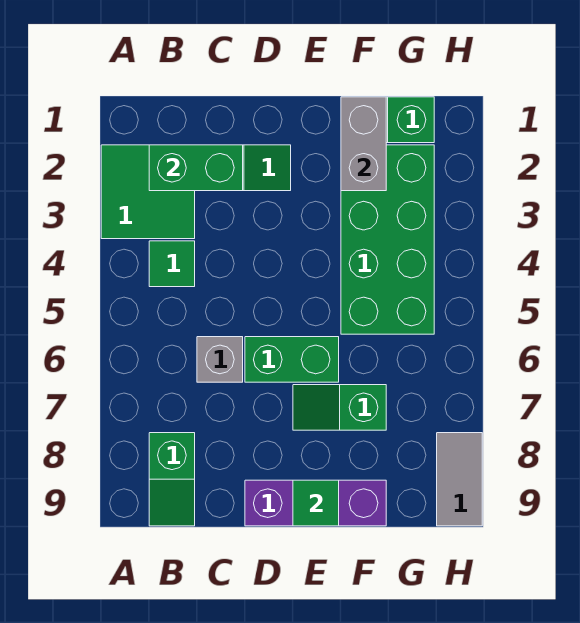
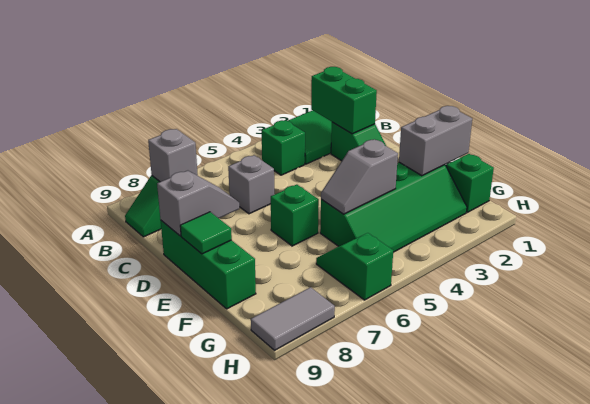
green 1x1 tile [149,241,195,287] -> green 1x1 brick [262,120,305,175]
none -> grey 1x1 brick [148,129,198,182]
green 1x2 brick [245,337,339,382] -> green 1x1 brick [271,185,319,246]
none -> grey 1x2 slope [157,171,239,236]
purple 1x3 brick [245,480,386,526] -> green 1x3 brick [161,221,256,309]
green 1x2 slope [293,385,386,430] -> green 1x2 slope moved to [316,233,393,300]
green 2x4 brick [341,145,434,334] -> green 2x4 slope [320,162,467,252]
none -> grey 1x2 slope [321,139,398,214]

